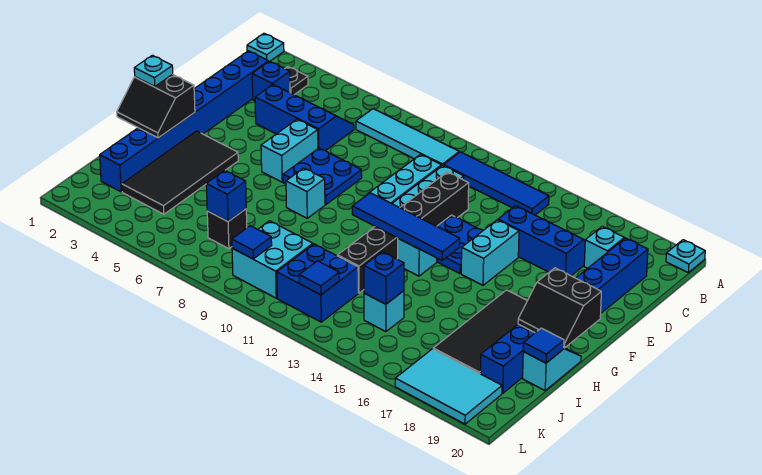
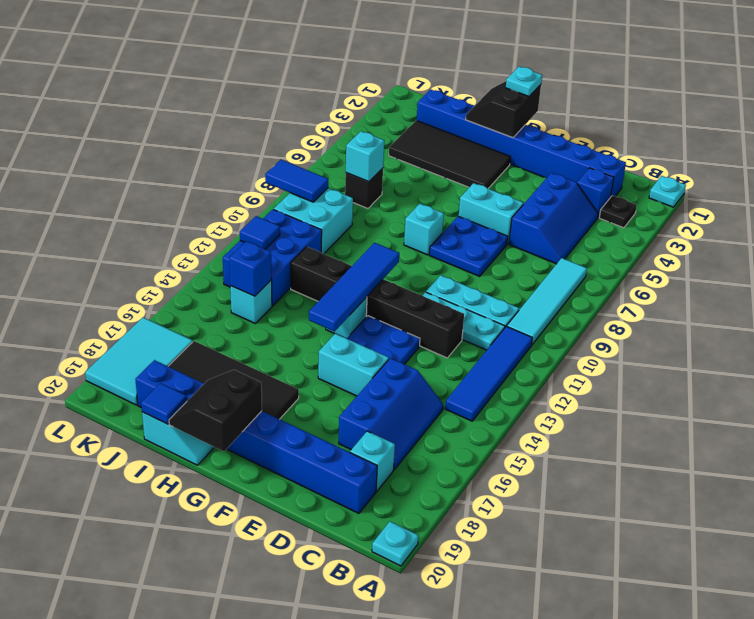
blue 1x1 brick [206,170,246,221] -> cyan 1x1 brick [346,131,384,182]
blue 2x2 brick [277,244,358,322] -> blue 2x3 brick [223,209,322,306]
blue 1x1 tile [232,226,272,259] -> blue 1x2 tile [265,160,328,202]

